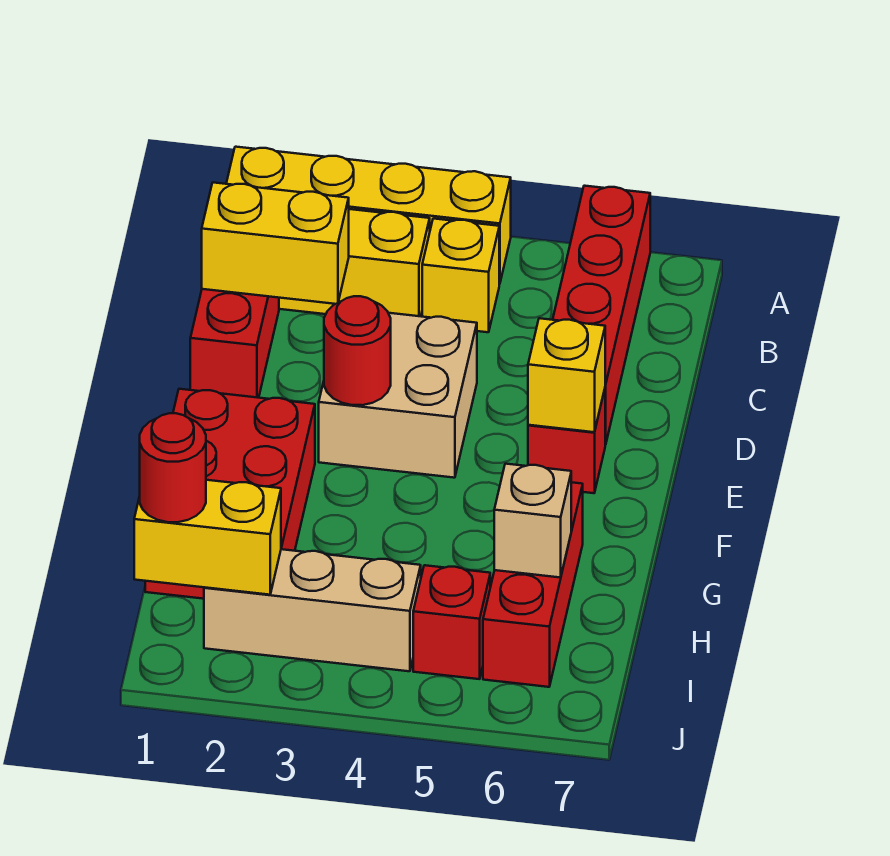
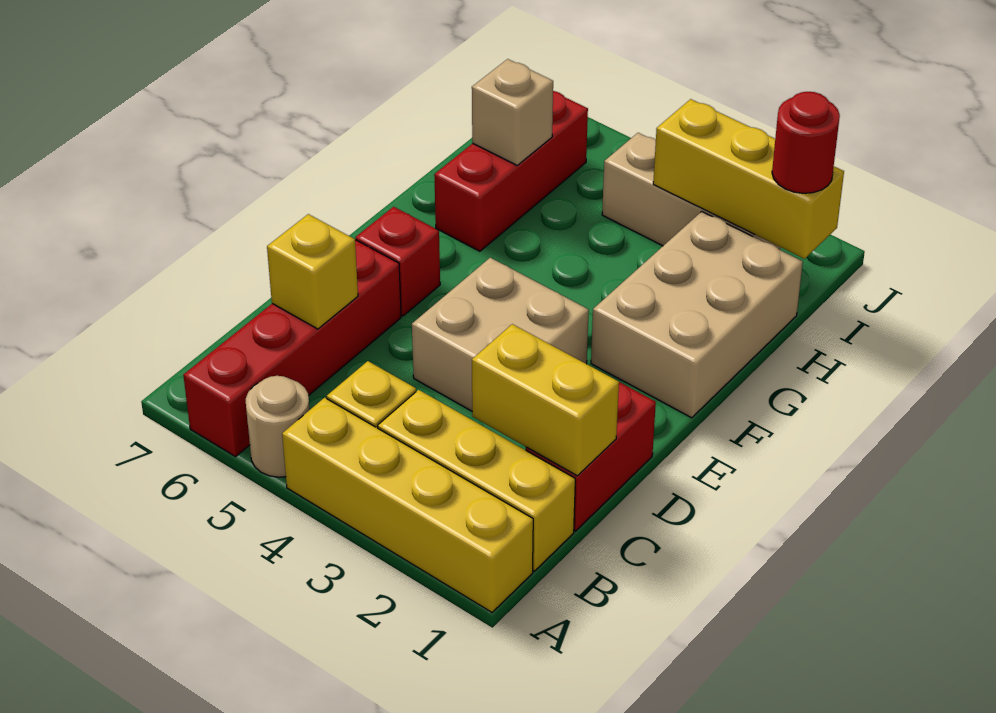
none -> tan 1x1 round brick [246,376,310,477]
red 1x1 round brick [324,296,391,405] -> none
yellow 1x1 brick [528,318,606,432] -> yellow 1x1 brick moved to [267,214,358,329]
red 2x3 brick [145,389,315,599] -> tan 2x3 brick [591,212,803,418]
yellow 1x2 brick [134,480,281,595] -> yellow 1x3 brick [653,99,844,259]
red 1x1 brick [413,565,490,679] -> none

